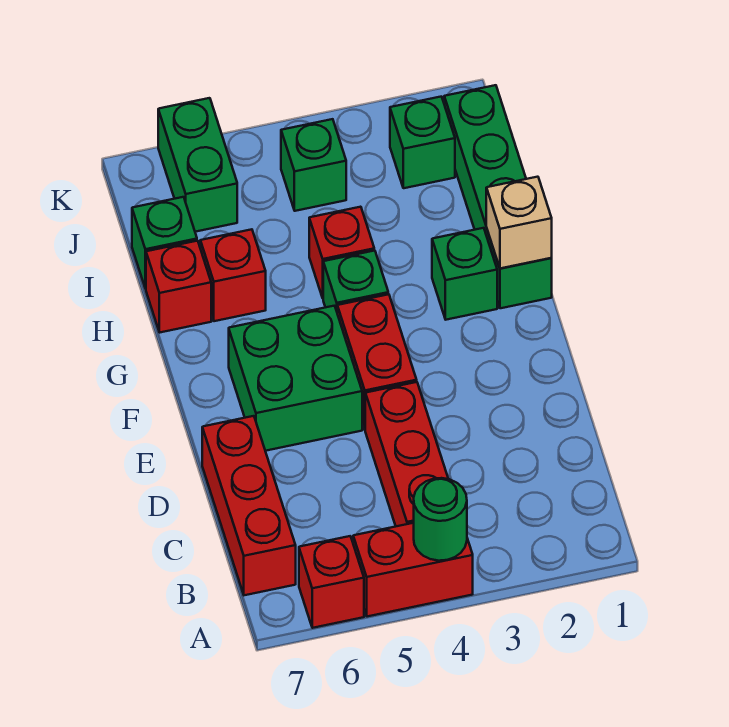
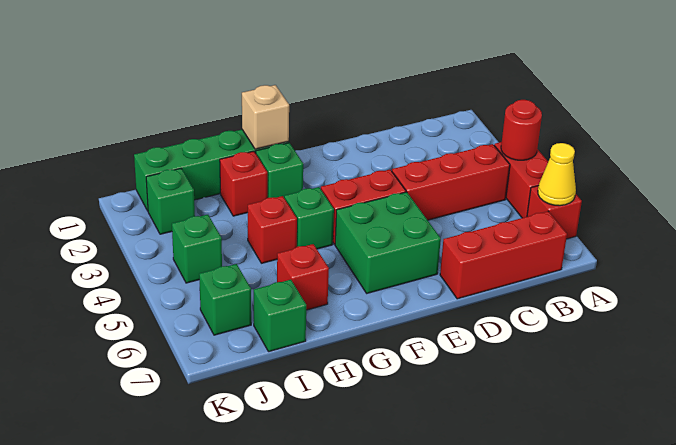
green 1x1 round brick [414,478,467,561] -> red 1x1 round brick [501,100,542,160]
none -> yellow 1x1 cone [538,143,576,206]
red 1x1 brick [146,241,211,332] -> red 1x1 brick moved to [220,151,267,216]
green 1x2 brick [158,98,237,232] -> green 1x1 brick [199,264,251,335]

